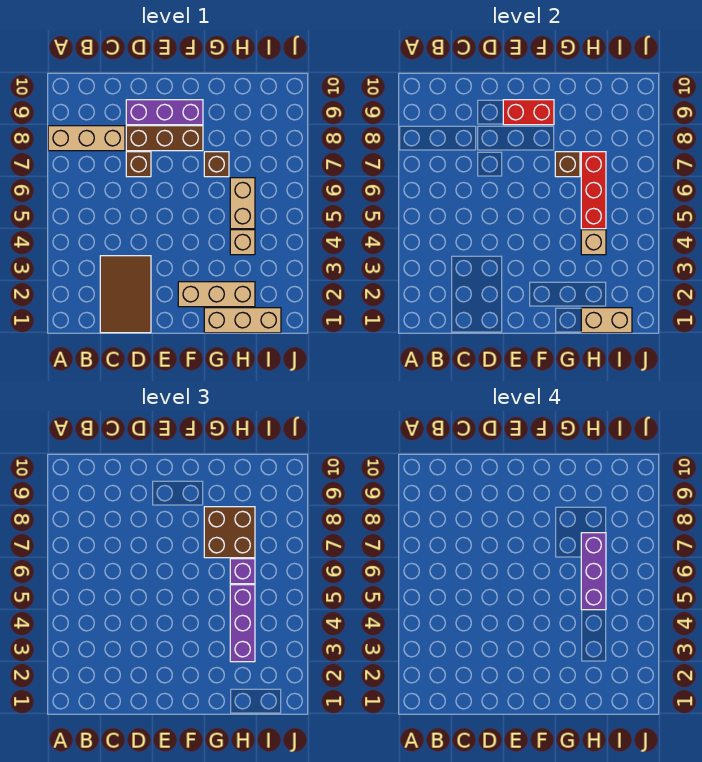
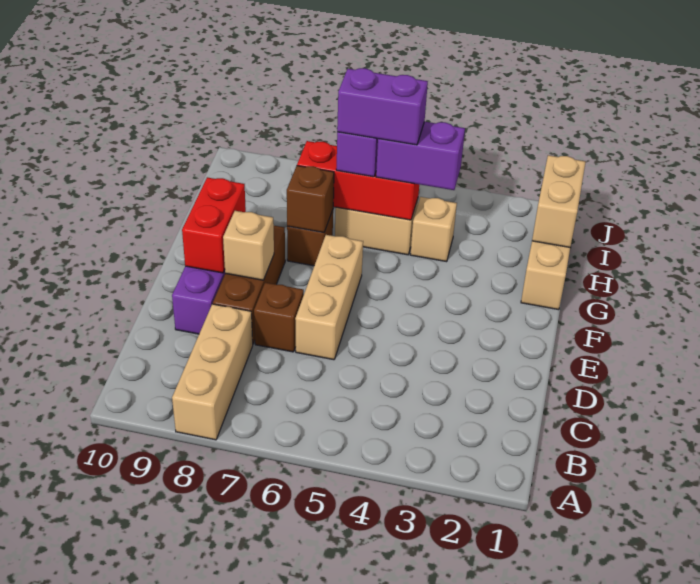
brown 2x3 tile [100,256,151,333] -> none
tan 1x3 brick [178,282,255,307] -> tan 1x3 brick moved to [295,235,363,360]
brown 2x2 brick [204,507,255,558] -> none
purple 1x3 brick [230,585,255,662] -> purple 1x2 brick [376,122,465,190]
tan 1x1 brick [581,230,606,255] -> tan 1x1 brick moved to [223,211,274,280]
purple 1x3 brick [581,533,606,610] -> purple 1x2 brick [337,68,428,145]

